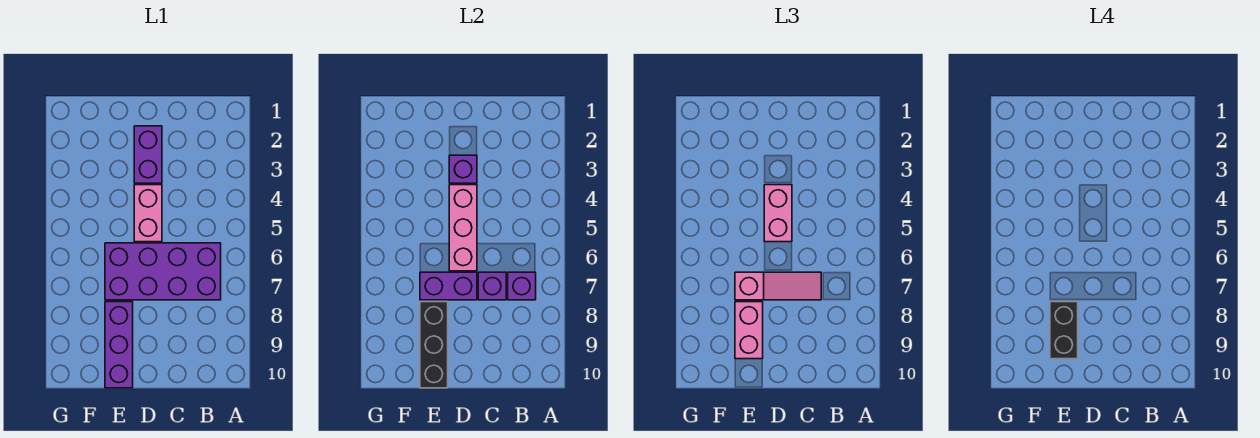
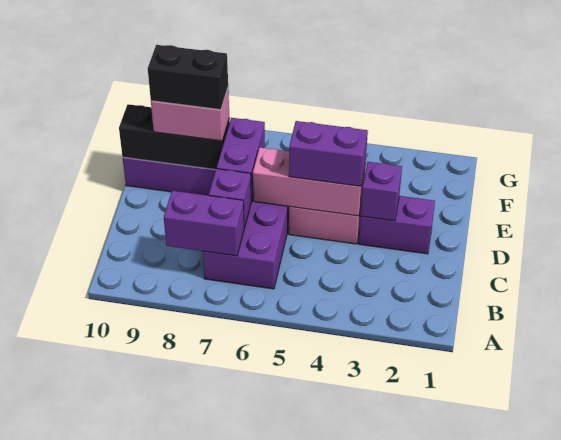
purple 1x1 brick [508,272,536,300] -> purple 1x2 brick [164,191,244,256]
pink 1x3 slope [735,272,821,300] -> none
pink 1x2 brick [764,185,792,242] -> purple 1x2 brick [289,121,368,186]

